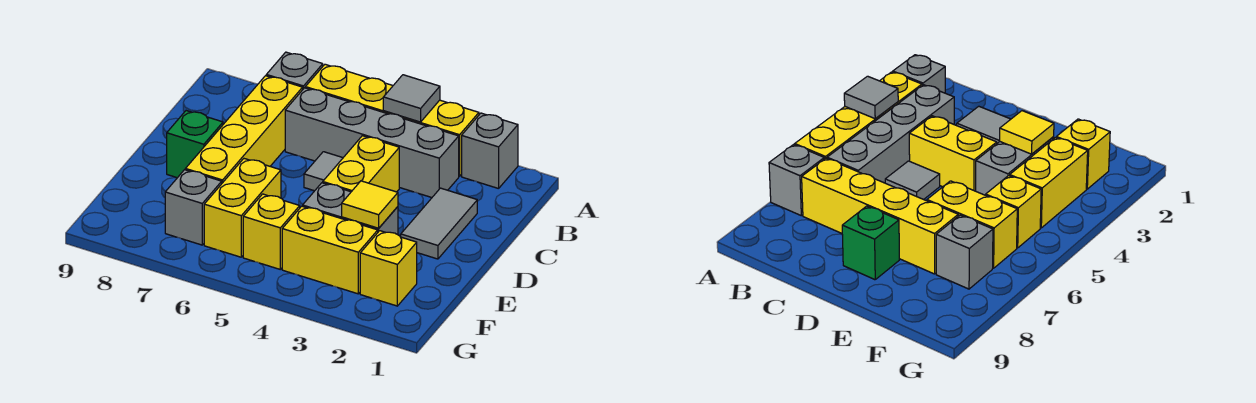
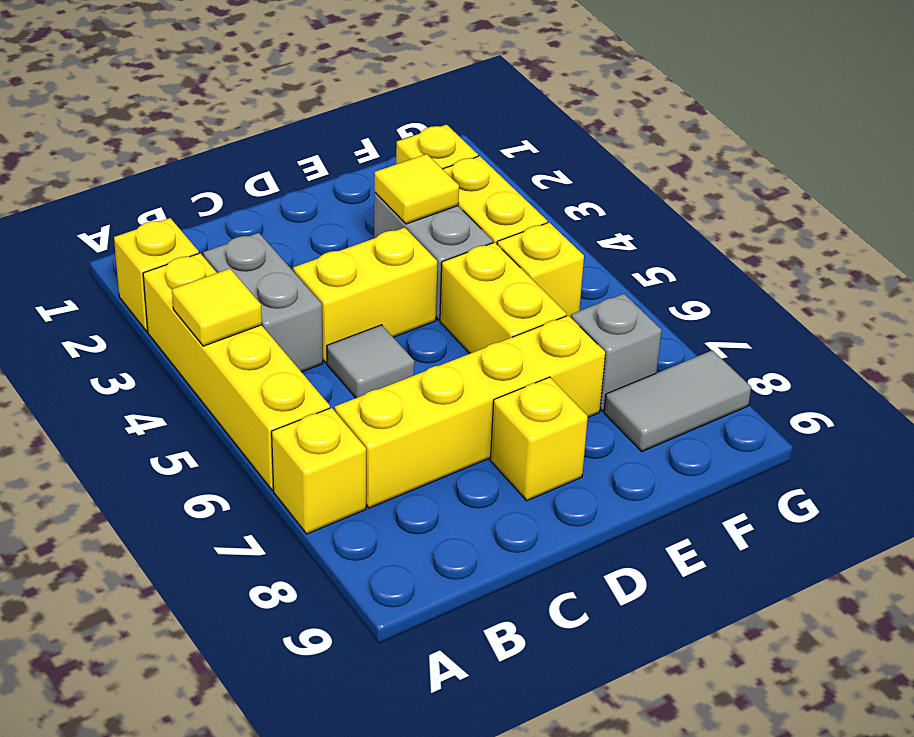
grey 1x1 brick [462,113,518,189] -> yellow 1x1 brick [114,218,199,331]
grey 1x1 tile [383,75,440,122] -> yellow 1x1 tile [172,269,262,346]
grey 1x1 brick [266,52,323,89] -> yellow 1x1 brick [272,408,366,534]
grey 1x4 brick [285,88,459,198] -> grey 1x2 brick [203,233,323,372]
grey 1x2 tile [401,188,477,259] -> grey 1x2 tile moved to [604,350,751,451]
green 1x1 brick [167,111,223,178] -> yellow 1x1 brick [490,377,588,501]
yellow 1x2 brick [204,159,281,257] -> yellow 1x2 brick turned to [440,242,567,353]

